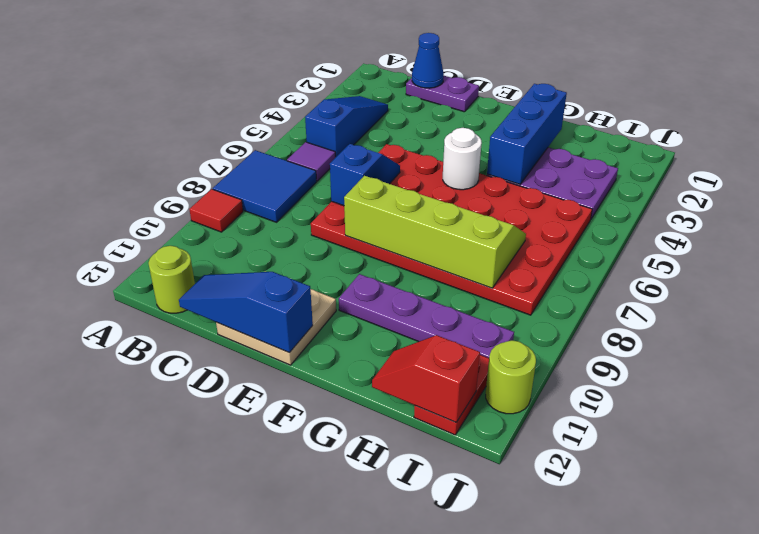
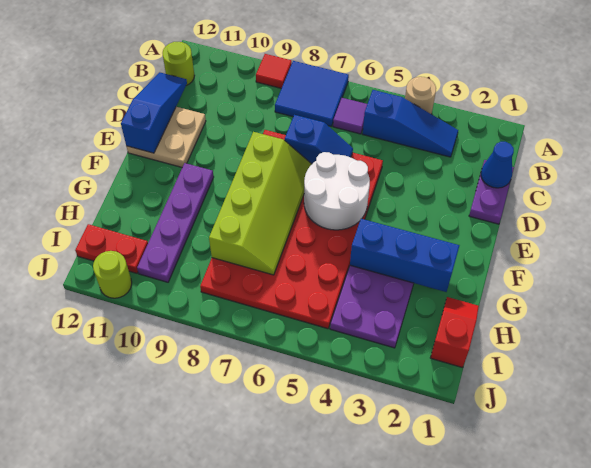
none -> tan 1x1 round brick [405,77,436,114]
white 1x1 round brick [443,128,482,190] -> white 2x2 round brick [304,152,370,230]
red 1x2 slope [372,335,480,422] -> red 1x2 slope moved to [430,297,479,368]

